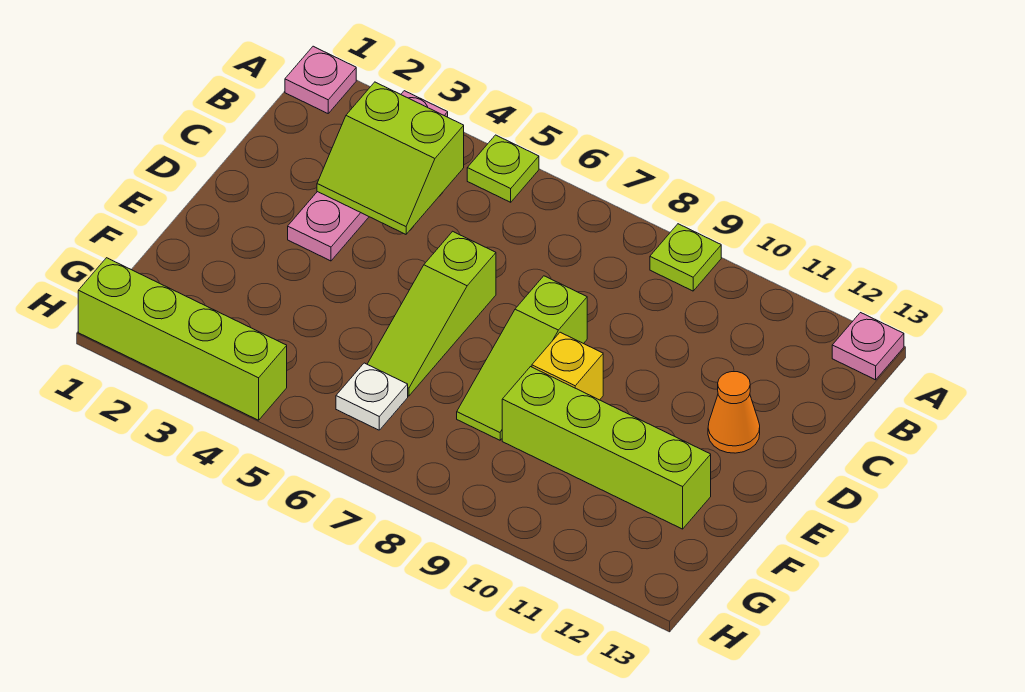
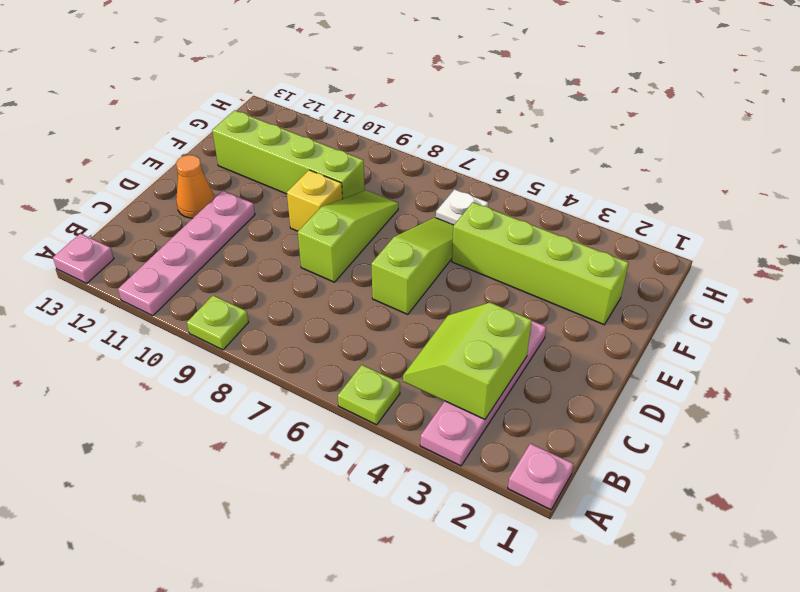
none -> pink 1x4 plate [118,190,255,316]
lime 2x2 slope [317,82,464,234] -> lime 2x2 slope turned to [403,302,532,419]
lime 1x4 brick [78,258,287,420] -> lime 1x4 brick moved to [452,202,629,325]

